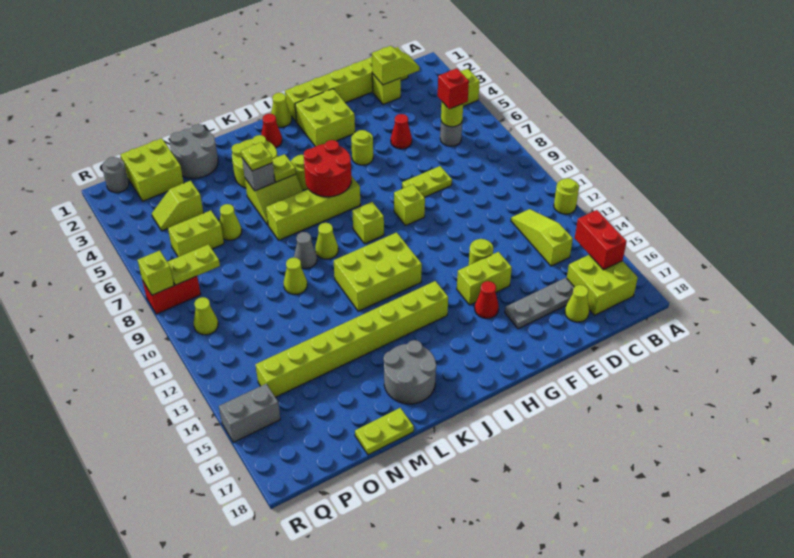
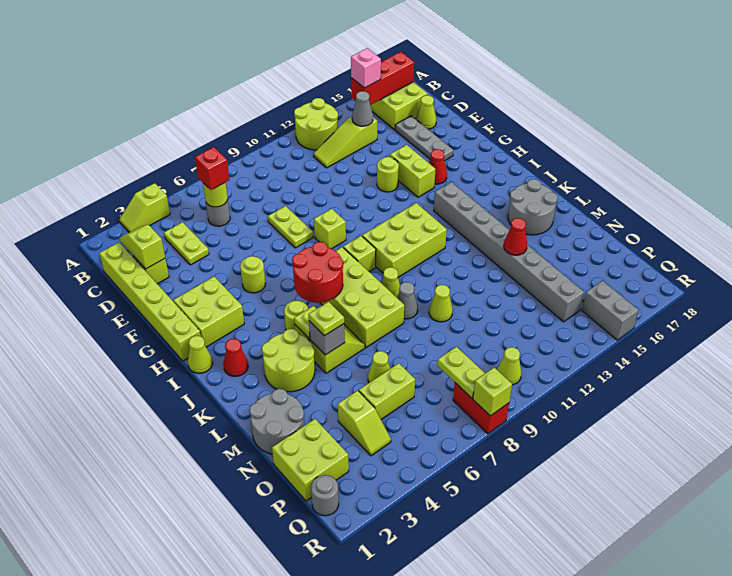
lime 1x1 round brick [554,178,579,214] -> lime 2x2 round brick [294,98,338,150]
red 1x2 brick [575,210,627,270] -> red 1x3 brick [351,52,414,105]
none -> pink 1x1 brick [351,48,381,88]
none -> grey 1x1 cone [352,91,373,126]
red 1x1 cone [391,114,412,149] -> red 1x1 cone moved to [504,218,527,255]
lime 1x4 brick [266,176,360,240] -> lime 2x4 brick [321,247,404,347]
lime 2x3 brick [334,232,422,311] -> lime 2x3 brick turned to [362,203,447,277]
lime 1x8 brick [255,281,448,397] -> grey 1x8 brick [434,182,584,322]
lime 1x2 plate [355,408,414,455] -> lime 1x2 plate moved to [164,222,209,265]
lime 1x2 brick [168,210,224,257] -> lime 1x2 brick turned to [359,363,415,419]

